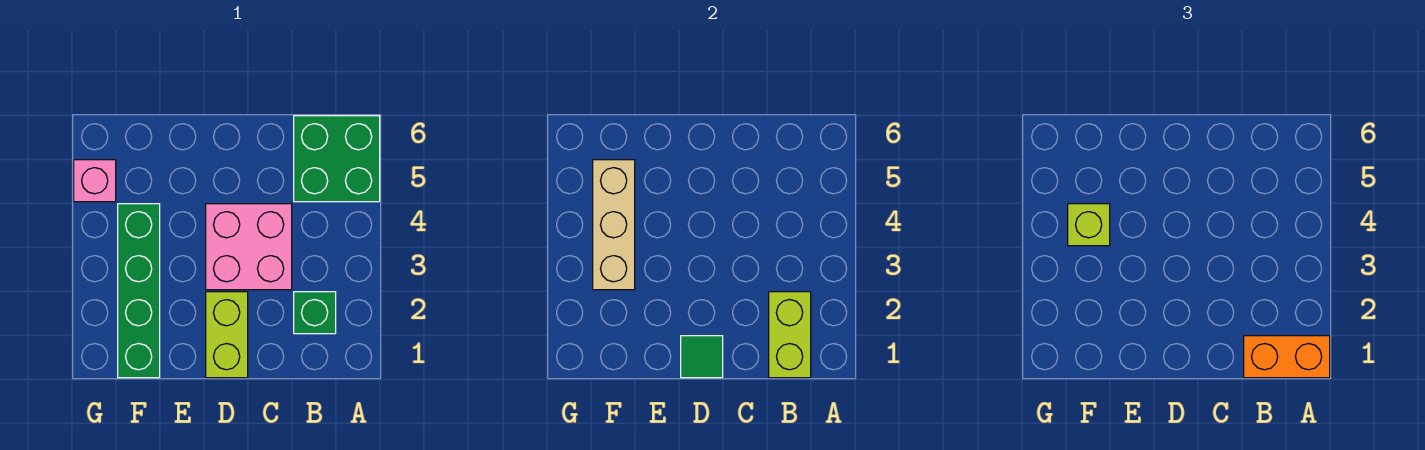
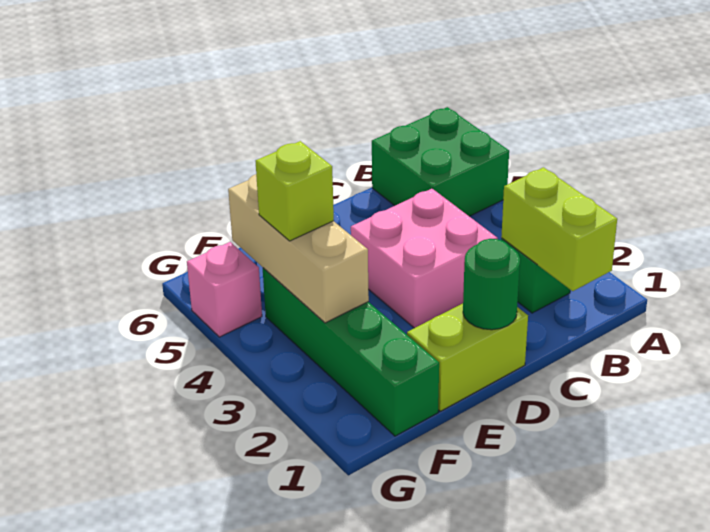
orange 1x2 brick [1244,336,1330,378] -> none
lime 1x2 brick [206,292,248,378] -> lime 1x2 brick turned to [407,304,528,411]
green 1x1 tile [681,336,723,378] -> green 1x1 round brick [463,239,520,330]

